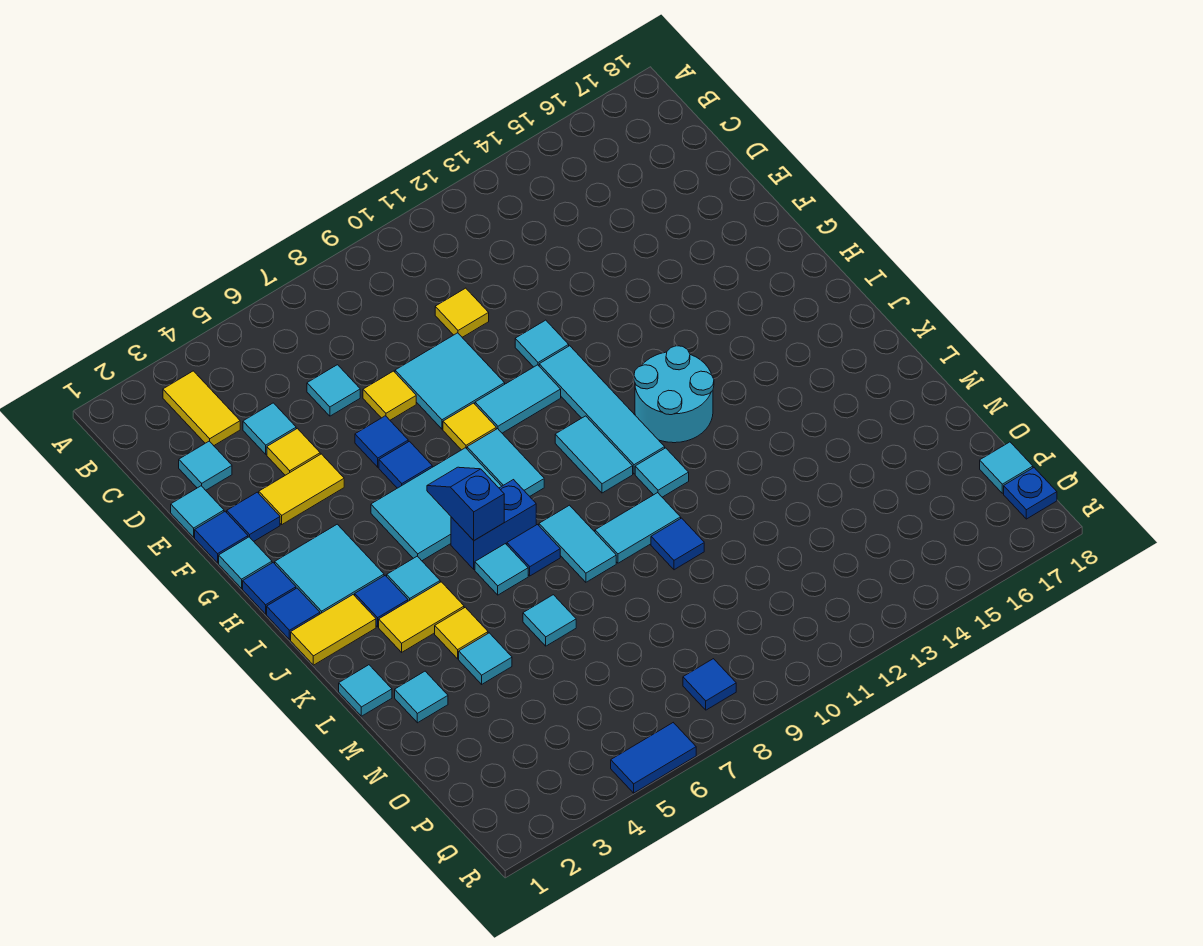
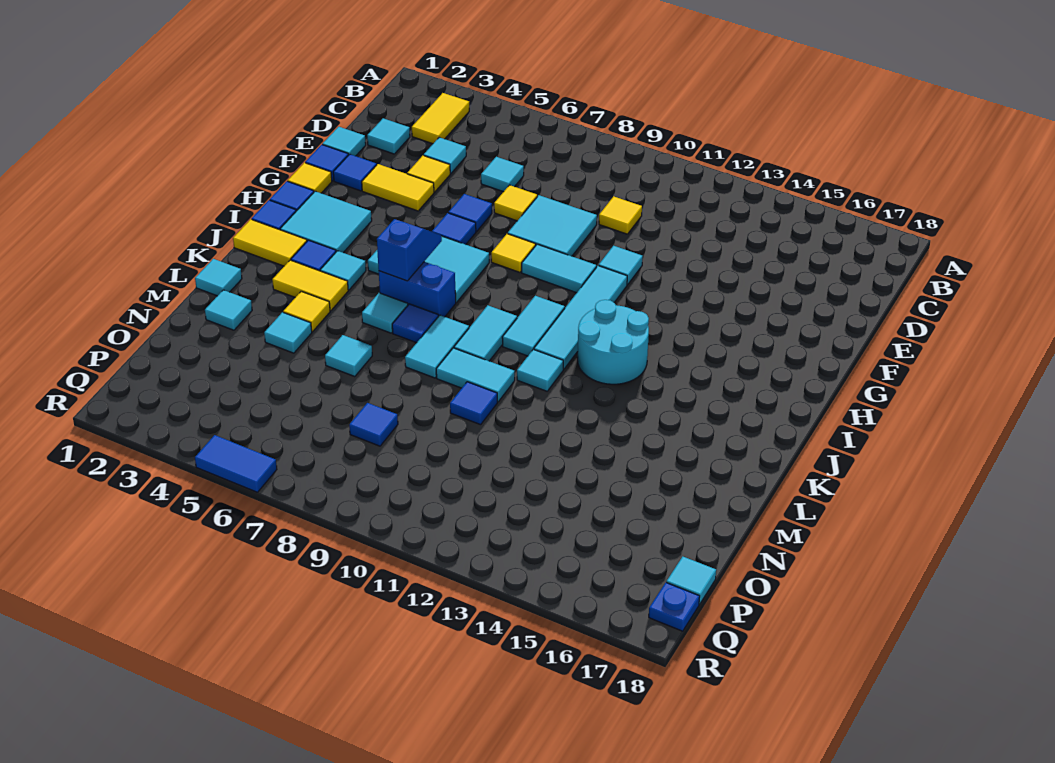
cyan 1x1 tile [219,537,272,588] -> yellow 1x1 tile [288,163,332,193]
cyan 1x2 tile [467,429,544,496] -> cyan 1x2 tile moved to [454,305,517,361]
blue 1x1 tile [683,659,736,710] -> blue 1x1 tile moved to [349,403,398,446]

